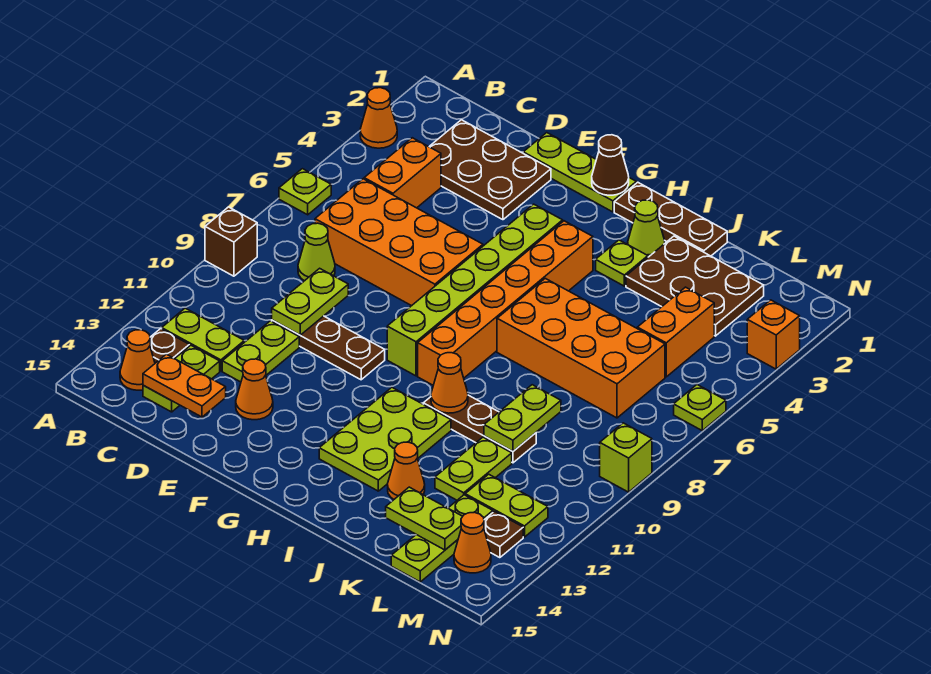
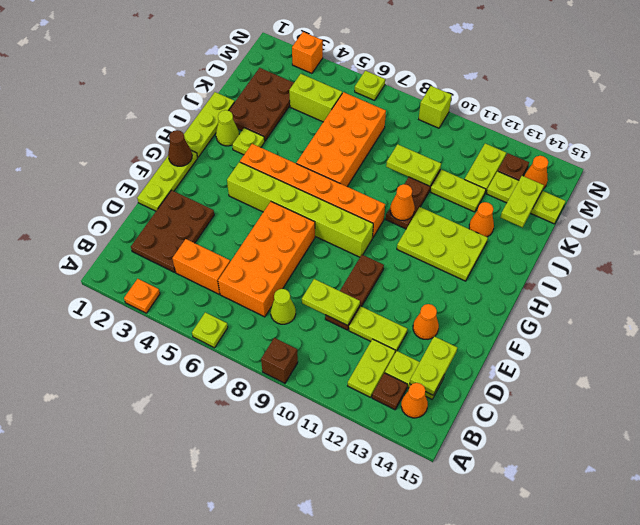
orange 1x1 cone [360,88,397,148] -> orange 1x1 plate [124,279,160,313]
orange 1x2 plate [143,354,226,417] -> lime 1x2 plate [410,336,457,395]
brown 1x3 plate [614,182,727,256] -> lime 1x3 plate [184,92,235,157]
orange 1x2 brick [637,287,714,377] -> lime 1x2 brick [289,74,342,122]

